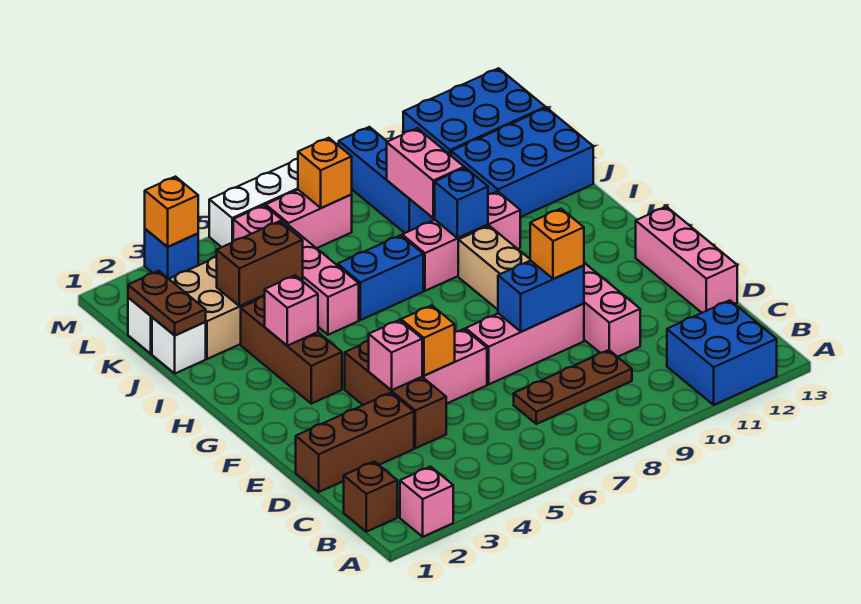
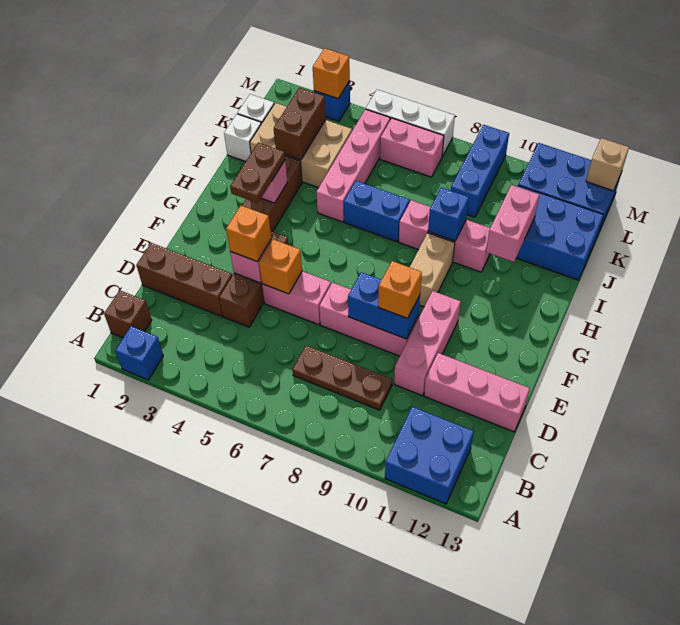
pink 1x1 brick [400,467,453,537] -> blue 1x1 brick [115,326,163,380]
pink 1x3 brick [636,207,737,313] -> pink 1x3 brick turned to [424,353,530,432]
brown 1x2 plate [128,271,206,335] -> brown 1x2 plate moved to [230,143,285,203]
brown 1x2 brick [217,221,303,306] -> brown 1x2 brick turned to [274,88,326,160]
pink 1x2 brick [387,128,464,218] -> pink 1x2 brick moved to [486,185,539,262]
orange 1x1 brick [298,138,352,208] -> orange 1x1 brick moved to [226,206,271,262]
none -> tan 1x1 brick [586,138,629,191]

